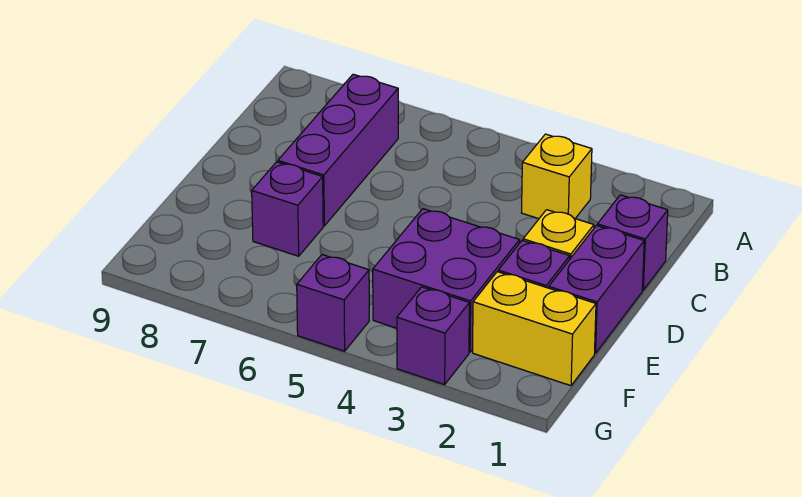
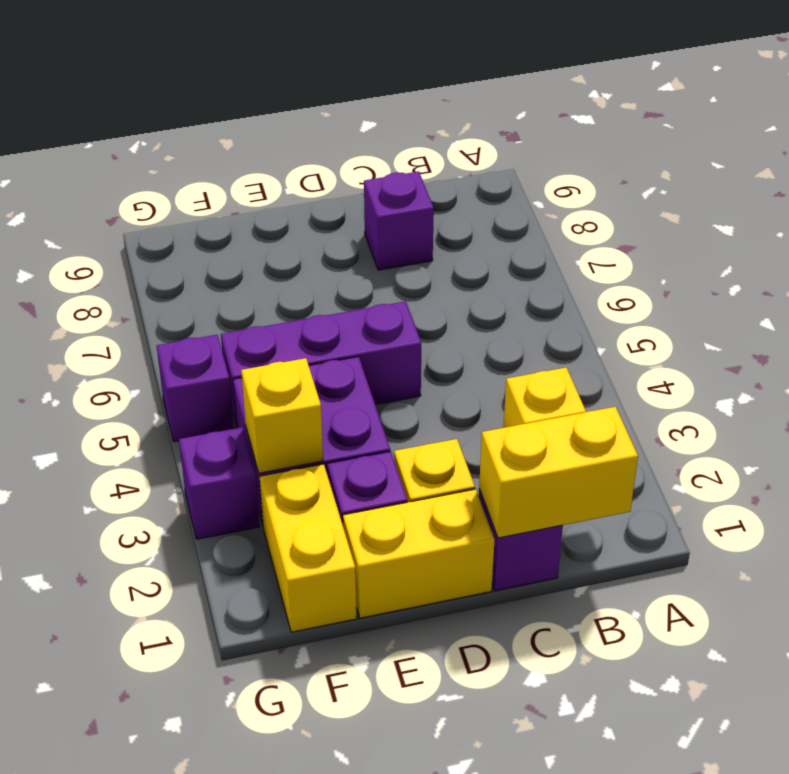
none -> yellow 1x2 brick [479,407,638,538]
purple 1x3 brick [278,74,398,226] -> purple 1x3 brick moved to [221,301,421,428]
purple 1x2 brick [549,226,644,353] -> yellow 1x2 brick [343,489,495,618]
purple 1x1 brick [252,162,323,256] -> purple 1x1 brick moved to [364,171,434,270]
none -> yellow 1x1 brick [241,358,323,473]

